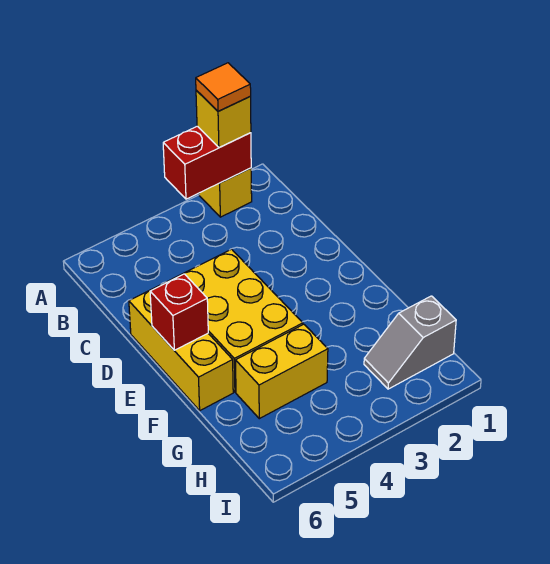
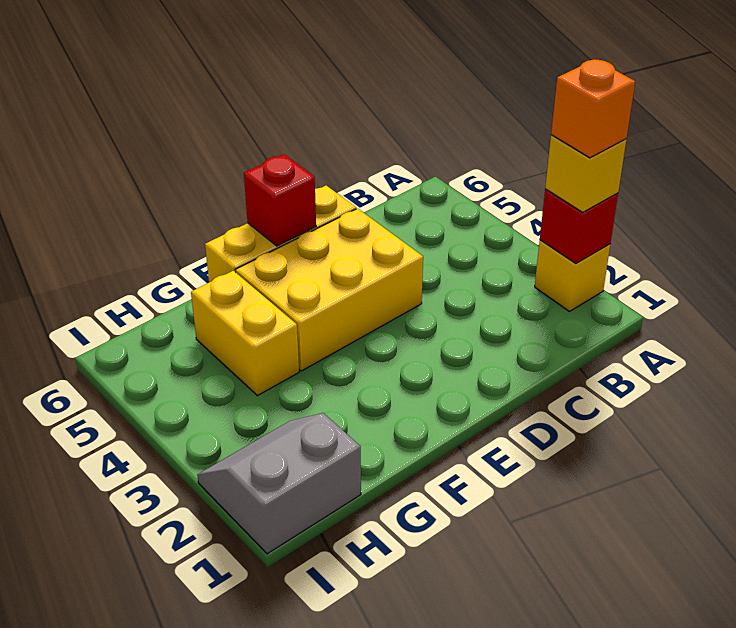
red 1x2 brick [163,126,251,199] -> red 1x1 brick [540,189,618,264]
orange 1x1 tile [196,63,251,111] -> orange 1x1 brick [551,60,635,158]
grey 1x2 slope [364,296,456,389] -> grey 2x2 slope [197,413,361,554]

